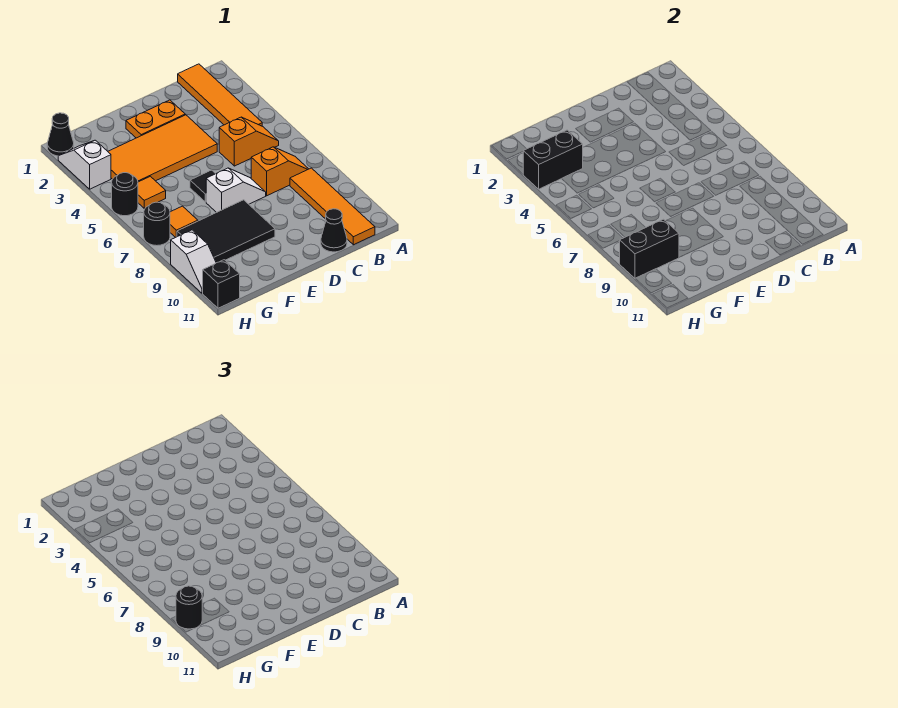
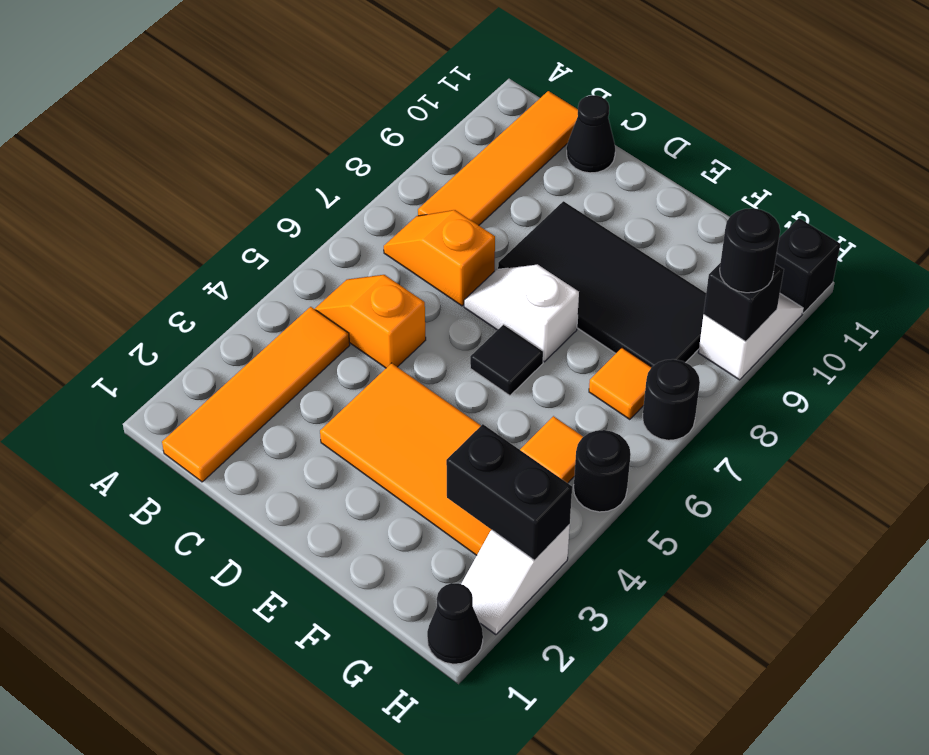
orange 1x2 plate [126,100,185,138] -> none
black 2x3 tile [177,200,275,263] -> black 2x4 tile [498,201,706,367]
black 1x2 brick [620,219,679,278] -> black 1x1 brick [704,264,784,342]

